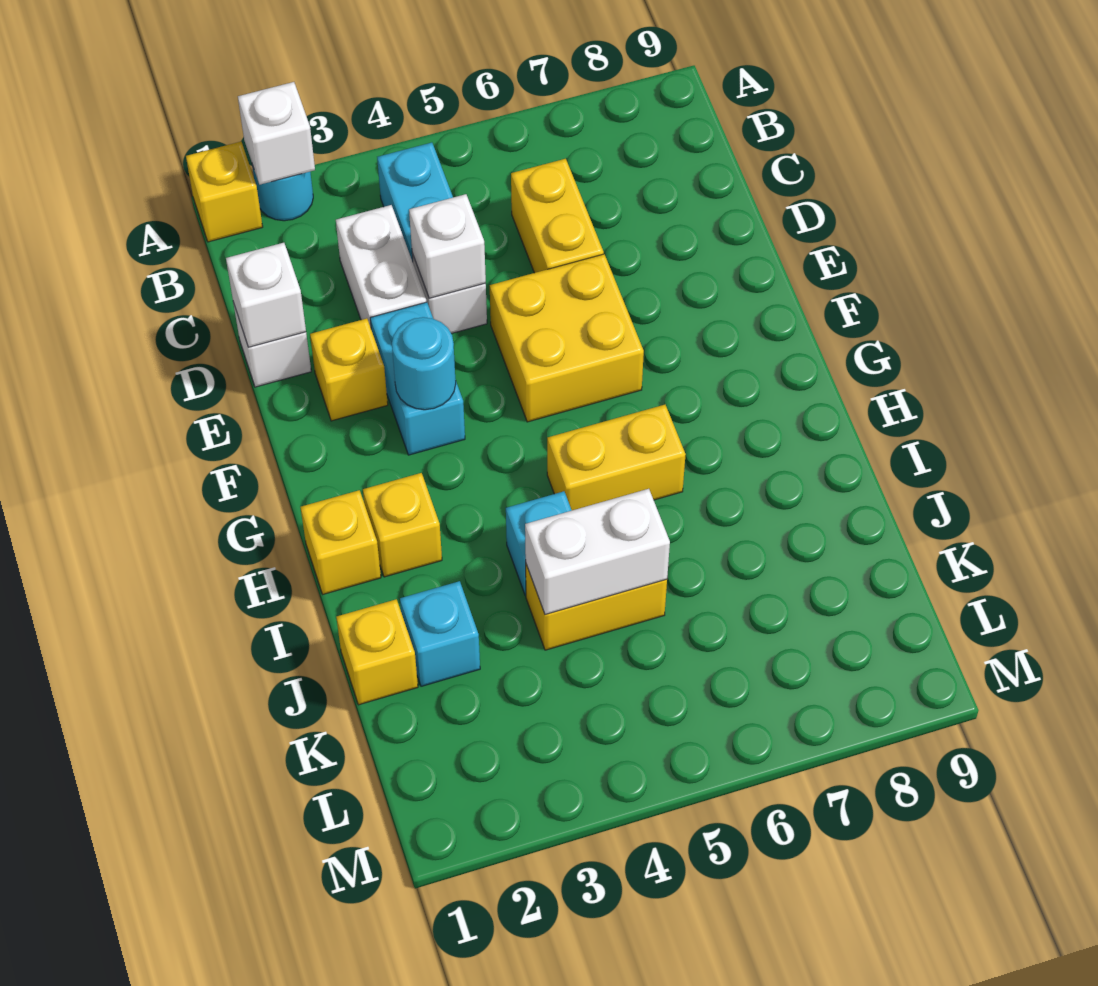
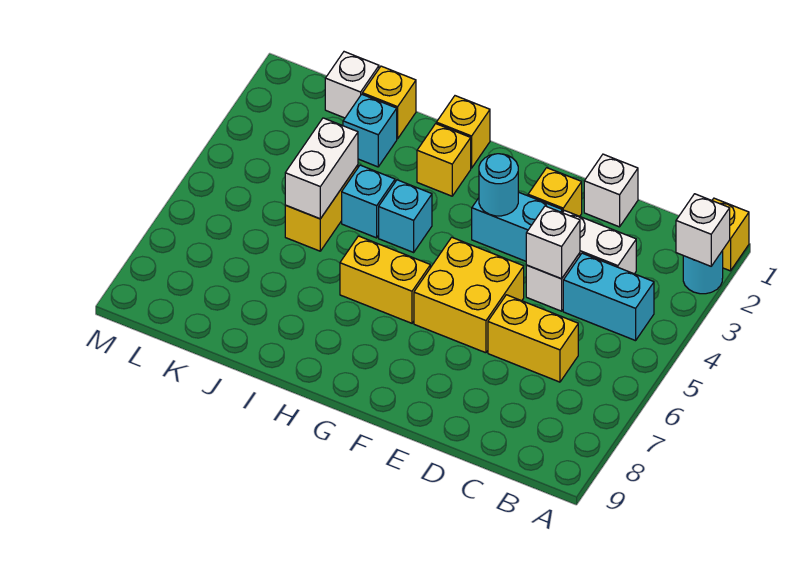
white 1x1 brick [226,243,306,347] -> white 1x1 brick moved to [325,52,379,118]
none -> cyan 1x1 brick [379,180,432,252]
yellow 1x2 brick [547,404,686,510] -> yellow 1x2 brick turned to [340,236,430,323]

